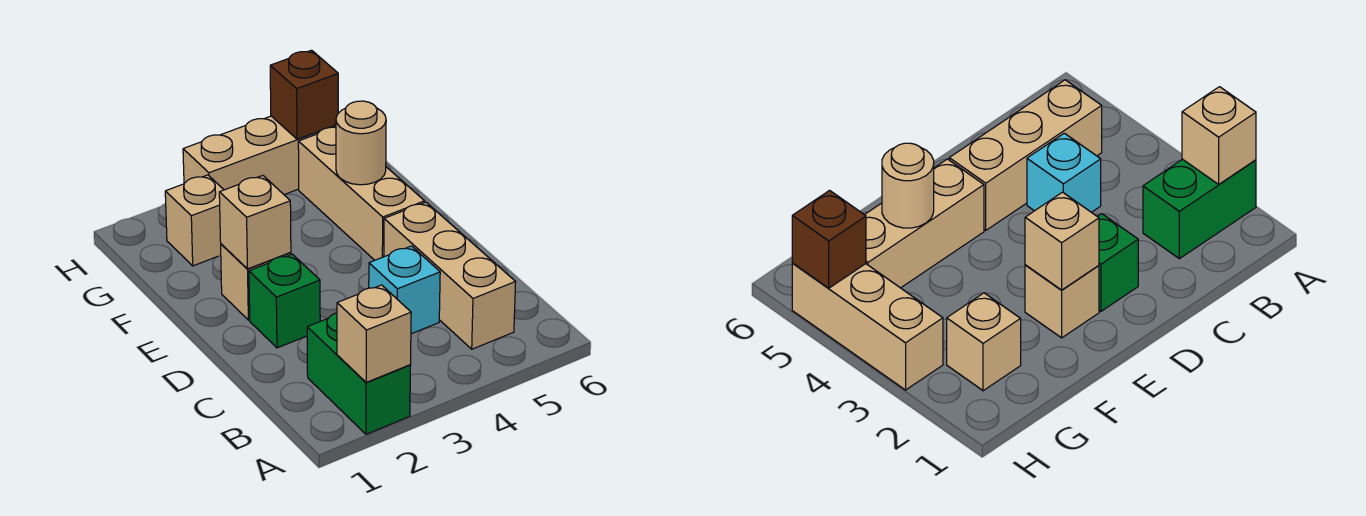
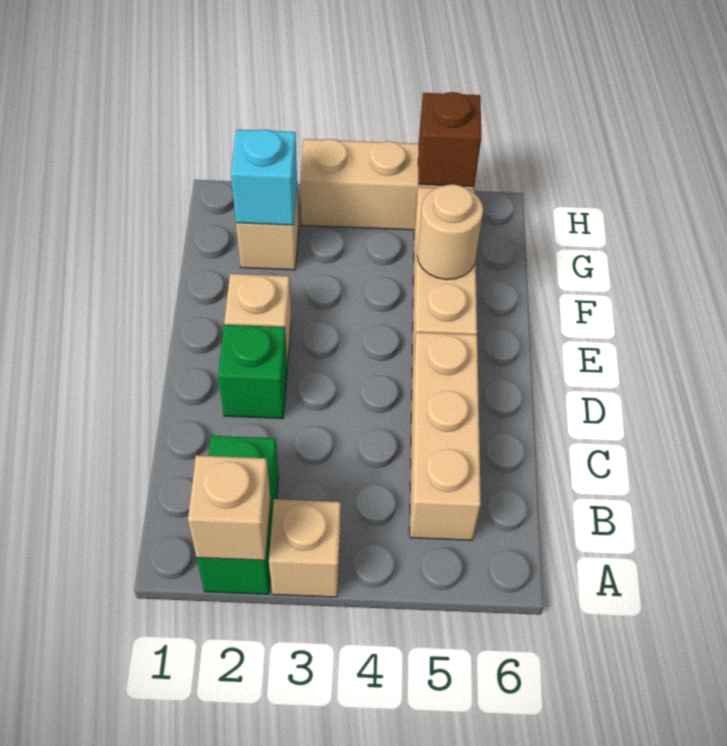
cyan 1x1 brick [369,246,440,334] -> cyan 1x1 brick moved to [231,129,297,225]
tan 1x1 brick [219,176,291,269] -> tan 1x1 brick moved to [269,499,341,597]

